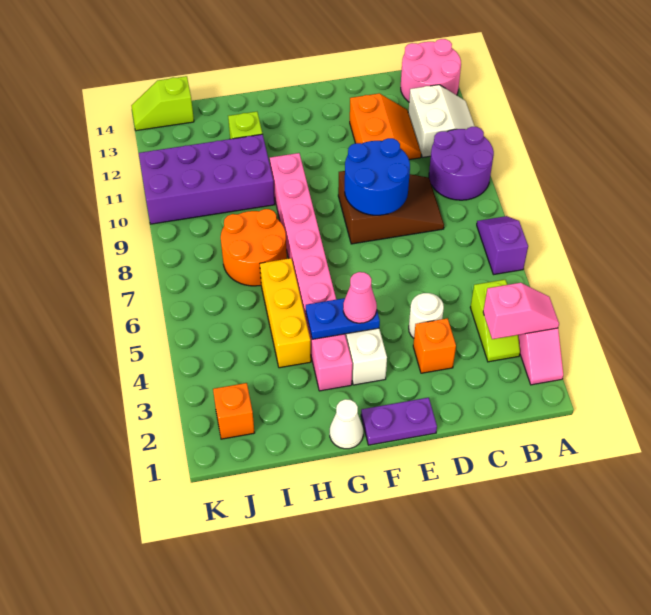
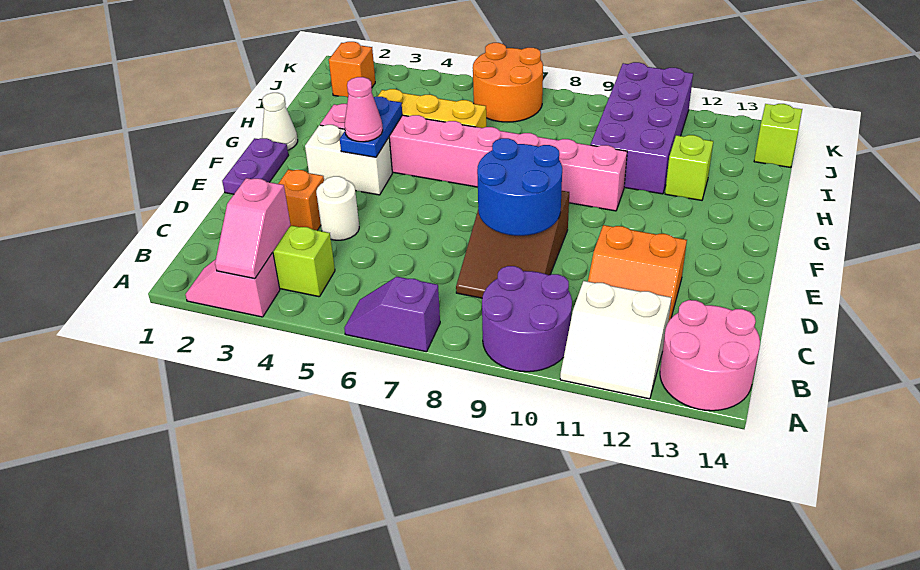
purple 1x2 slope [477,216,528,275] -> purple 1x2 slope turned to [344,277,440,352]
orange 2x2 round brick [221,209,287,286] -> orange 2x2 round brick moved to [473,43,543,122]

